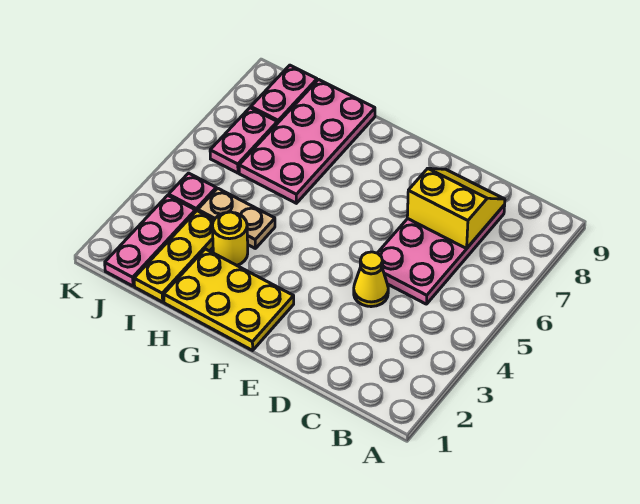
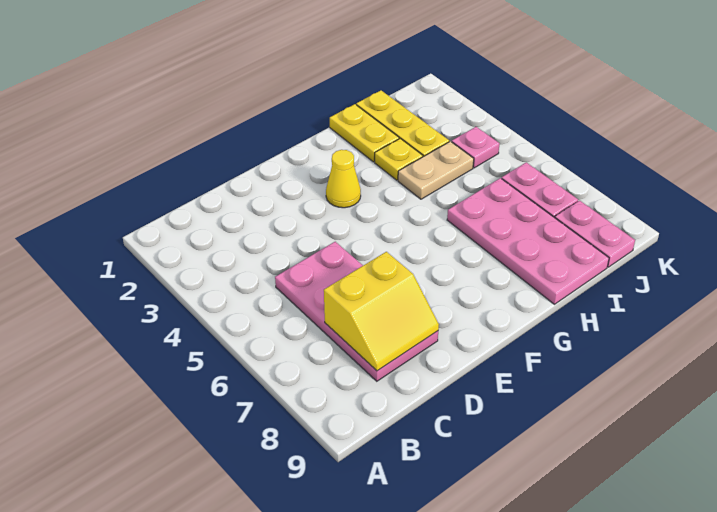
yellow 1x1 cone [354,252,388,307] -> yellow 1x1 cone moved to [326,150,361,208]
yellow 2x3 plate [164,249,294,350] -> yellow 1x2 plate [330,104,399,162]
yellow 1x1 round brick [212,212,248,265] -> yellow 1x1 plate [375,138,423,180]
pink 1x3 plate [105,195,195,286] -> none

